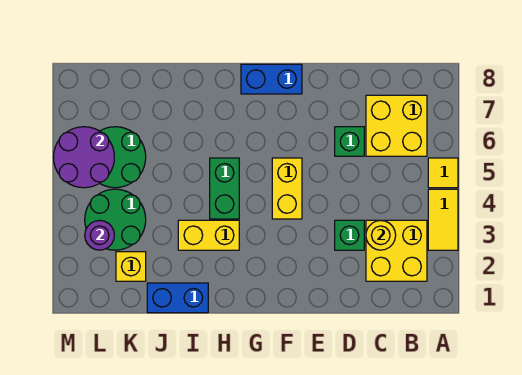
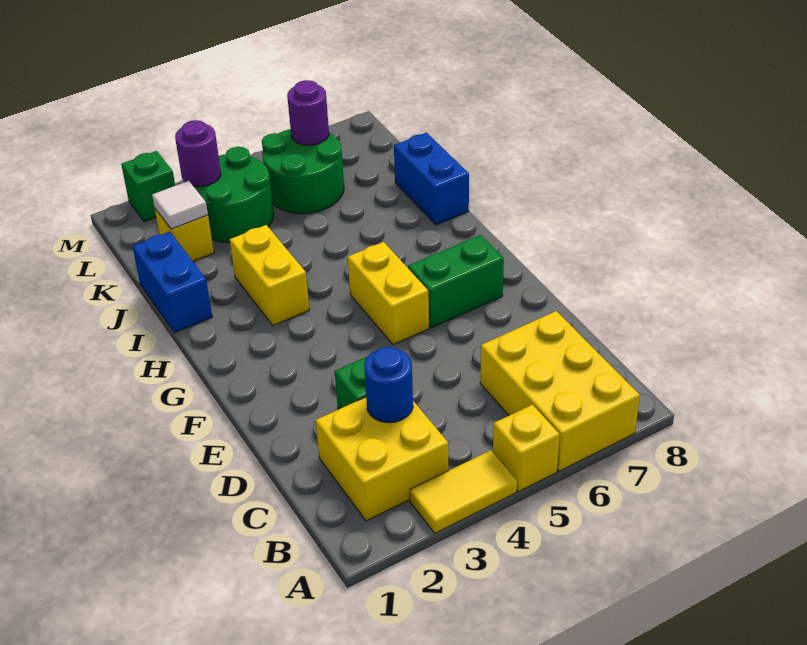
yellow 1x1 tile [428,158,458,188] -> yellow 1x1 brick [493,405,560,491]
yellow 2x2 brick [366,95,427,156] -> yellow 2x3 brick [480,311,640,471]
yellow 1x1 round brick [366,220,396,250] -> blue 1x1 round brick [364,347,413,423]
green 1x1 brick [335,127,364,156] -> green 1x1 brick moved to [121,151,175,222]
yellow 1x2 brick [272,158,302,219] -> yellow 1x2 brick turned to [348,242,429,345]
blue 1x2 brick [241,64,302,94] -> blue 1x2 brick moved to [394,133,469,225]
green 1x2 brick [210,158,239,219] -> green 1x2 brick moved to [408,235,504,328]
none -> white 1x1 tile [152,181,208,229]
purple 2x2 round brick [54,127,114,188] -> purple 1x1 round brick [287,80,329,145]

